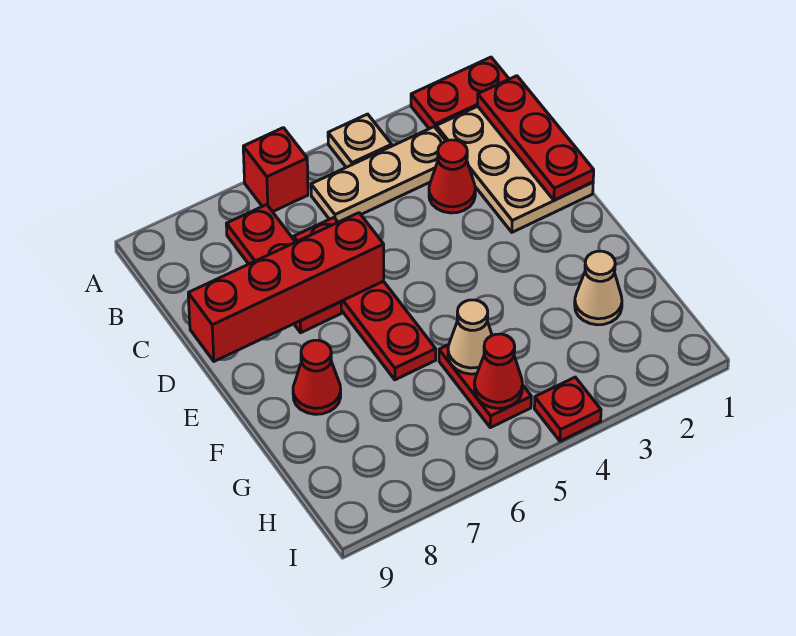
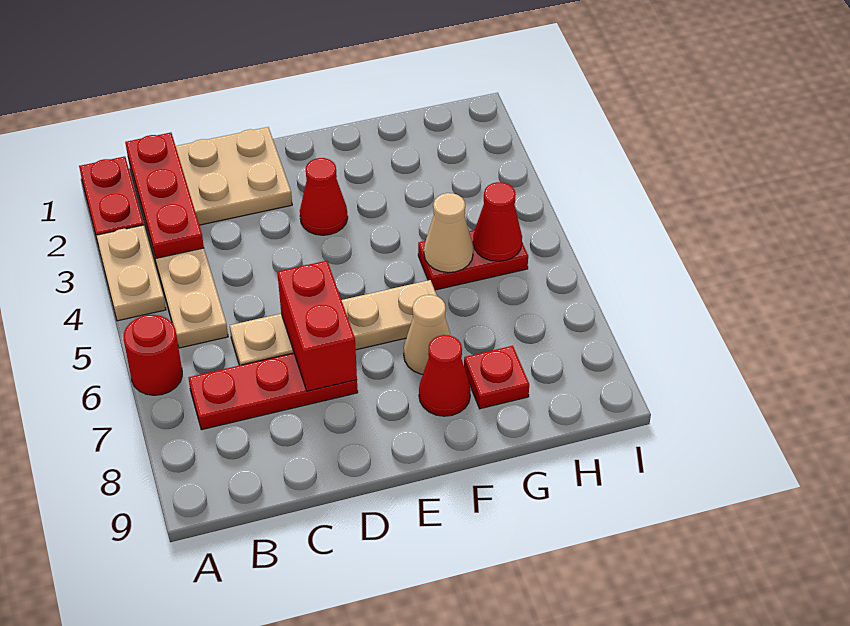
tan 1x1 plate [328,114,392,167] -> tan 1x2 plate [96,225,166,321]
red 1x1 brick [243,128,308,212] -> red 1x1 round brick [124,315,182,395]
red 1x3 plate [478,76,594,200] -> red 1x3 plate turned to [125,133,204,258]
red 1x1 cone [429,140,475,213] -> red 1x1 cone moved to [300,158,348,235]
red 1x4 plate [294,218,436,380] -> tan 1x4 plate [230,280,437,365]
red 1x4 brick [188,213,384,361] -> red 1x2 brick [277,261,357,391]
tan 1x1 cone [575,251,622,325] -> tan 1x1 cone moved to [404,295,451,374]
red 1x1 plate [534,377,601,441] -> red 1x1 plate moved to [464,346,529,409]

